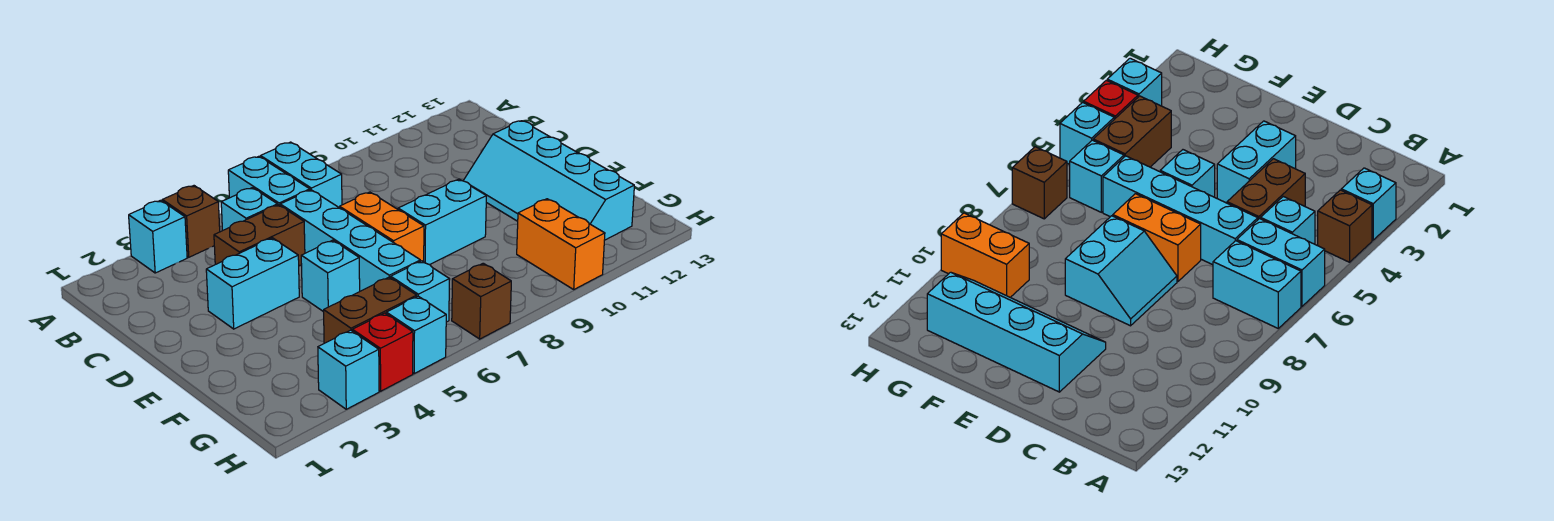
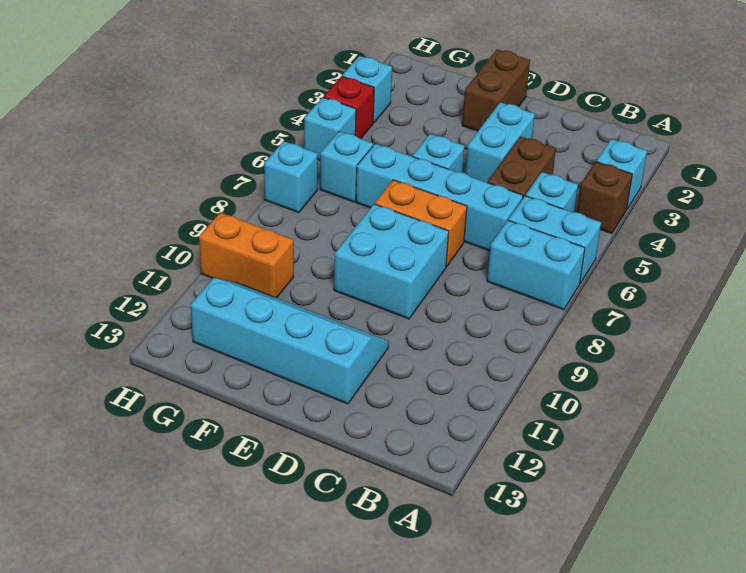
cyan 2x2 slope [398,179,486,265] -> cyan 2x2 brick [334,204,449,319]
brown 1x2 brick [324,277,417,343] -> brown 1x2 brick moved to [462,50,530,131]
brown 1x1 brick [452,263,511,339] -> cyan 1x1 brick [264,141,318,213]

